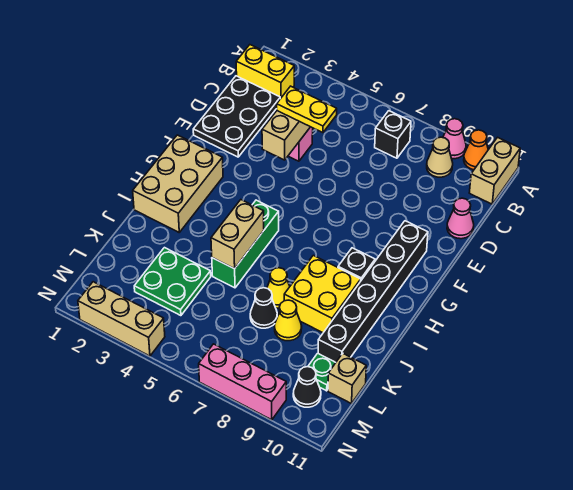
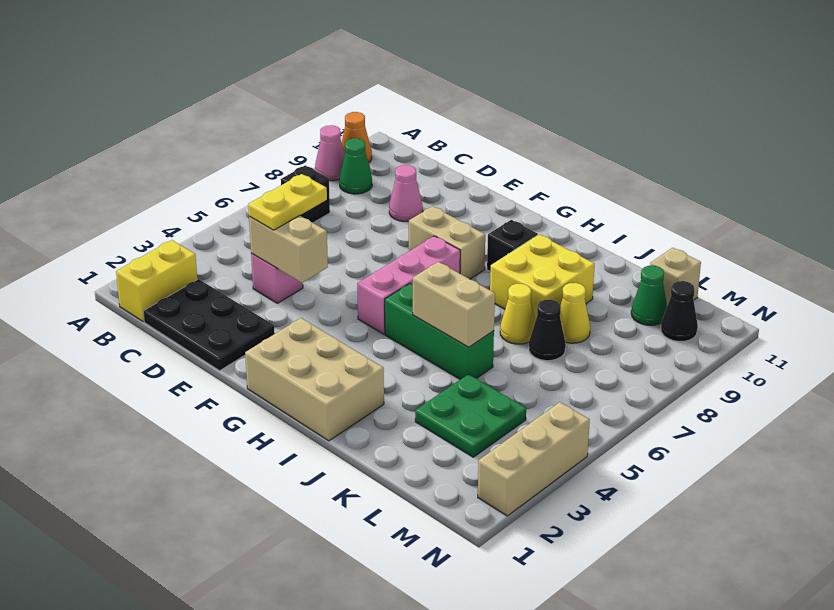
tan 1x2 brick [469,137,520,204] -> tan 1x2 brick moved to [409,206,485,279]
tan 1x1 cone [427,137,453,177] -> green 1x1 cone [339,138,372,194]
pink 1x1 cone [447,198,474,239] -> pink 1x1 cone moved to [389,165,423,221]
black 1x6 brick [318,221,428,362] -> none
green 1x1 plate [308,353,336,391] -> green 1x1 cone [631,266,667,325]
pink 1x3 brick [199,344,286,420] -> pink 1x3 brick moved to [357,236,460,334]

